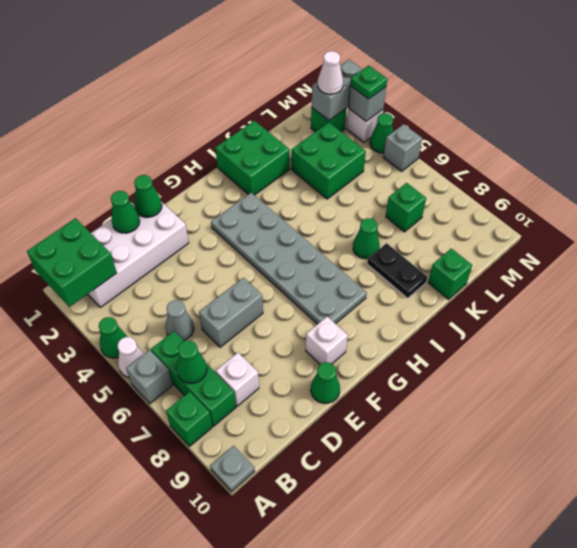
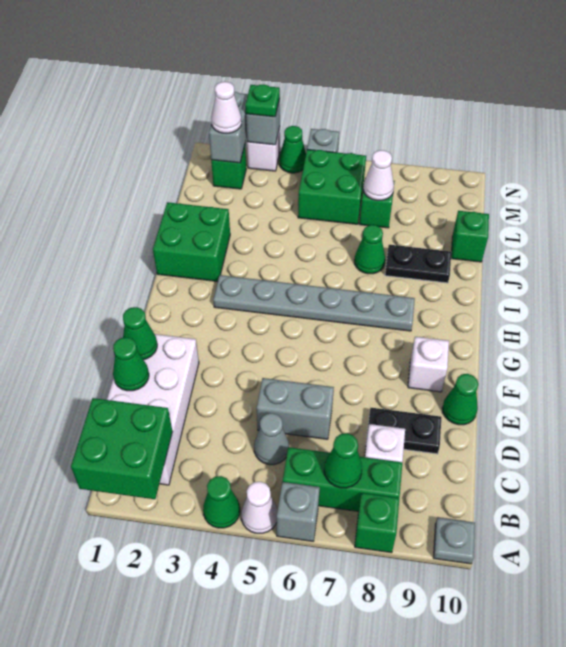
grey 1x2 brick [199,278,263,347] -> grey 1x2 brick turned to [257,378,334,439]
none -> black 1x2 plate [367,408,441,454]
grey 2x6 plate [211,193,367,324] -> grey 1x6 plate [213,275,415,331]
green 2x2 brick [291,123,366,199] -> green 2x2 brick moved to [298,149,366,224]
none -> white 1x1 cone [363,150,394,200]

